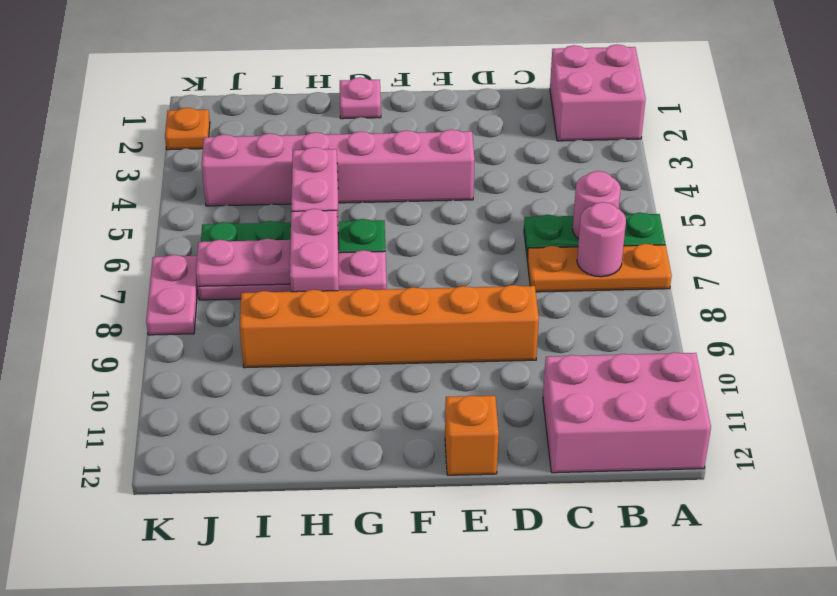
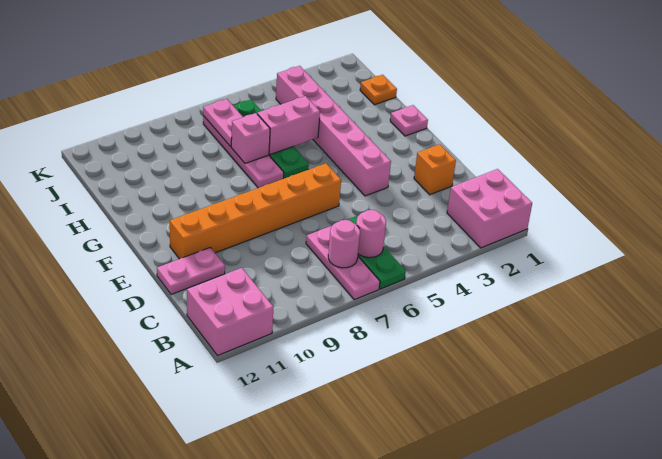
orange 1x3 plate [527,244,672,292] -> pink 1x3 plate [306,226,380,300]
pink 2x3 brick [543,352,711,473] -> pink 2x2 brick [187,268,274,356]
orange 1x6 brick [240,285,539,368] -> orange 1x6 brick turned to [170,163,341,259]
orange 1x1 brick [445,395,499,475] -> orange 1x1 brick moved to [414,144,456,195]
pink 1x2 brick [290,209,339,292] -> pink 1x1 brick [231,113,270,163]
orange 1x1 plate [165,108,210,150] -> orange 1x1 plate moved to [360,75,397,105]
pink 1x2 plate [146,255,198,335] -> pink 1x2 plate moved to [157,247,225,295]

